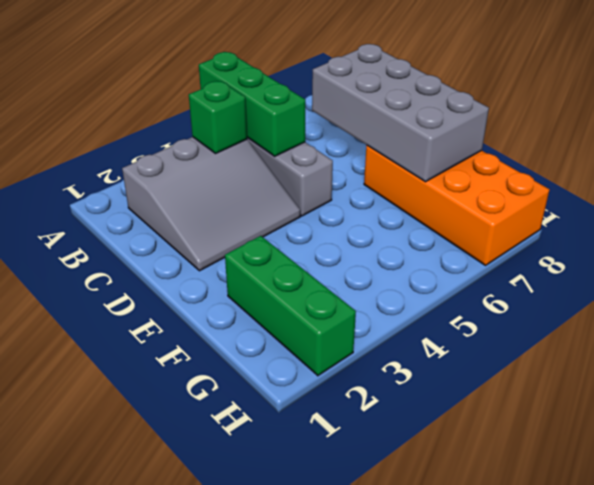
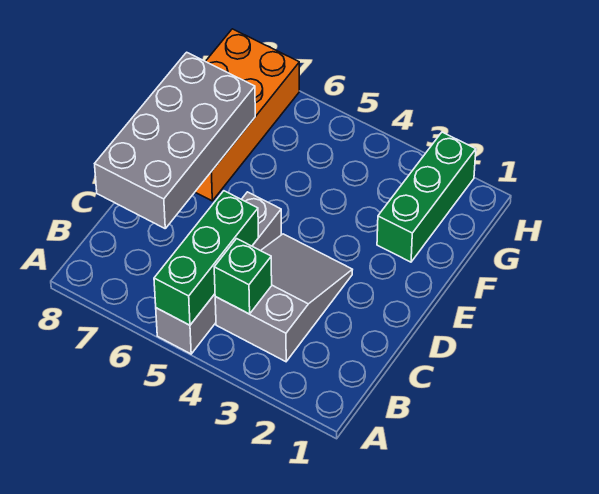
grey 3x3 slope [122,137,300,271] -> grey 2x3 slope [215,234,352,362]

